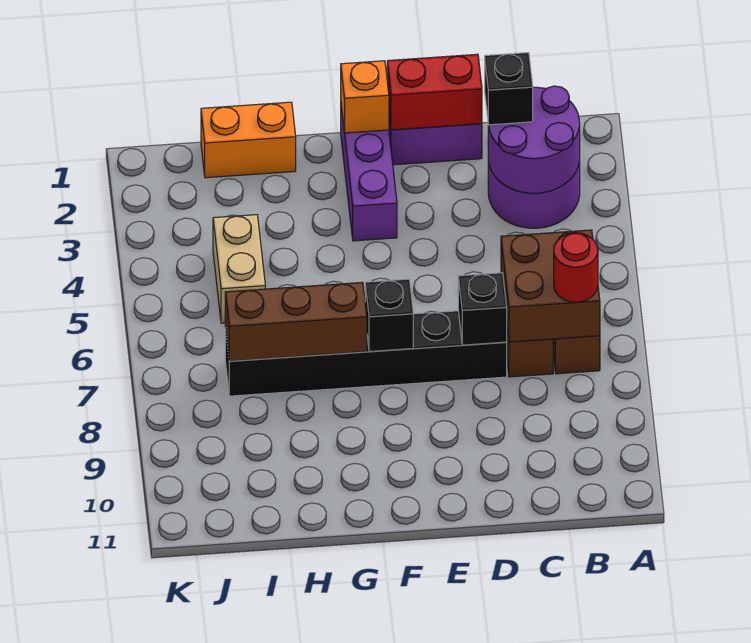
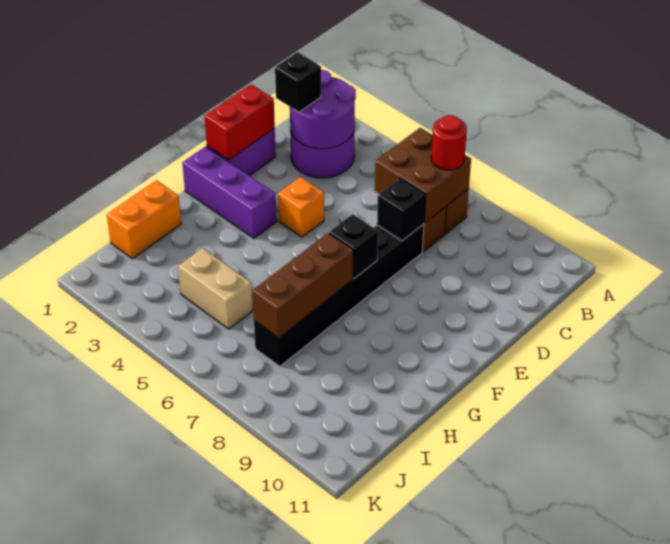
orange 1x1 brick [341,61,389,133] -> orange 1x1 brick moved to [278,177,324,237]

